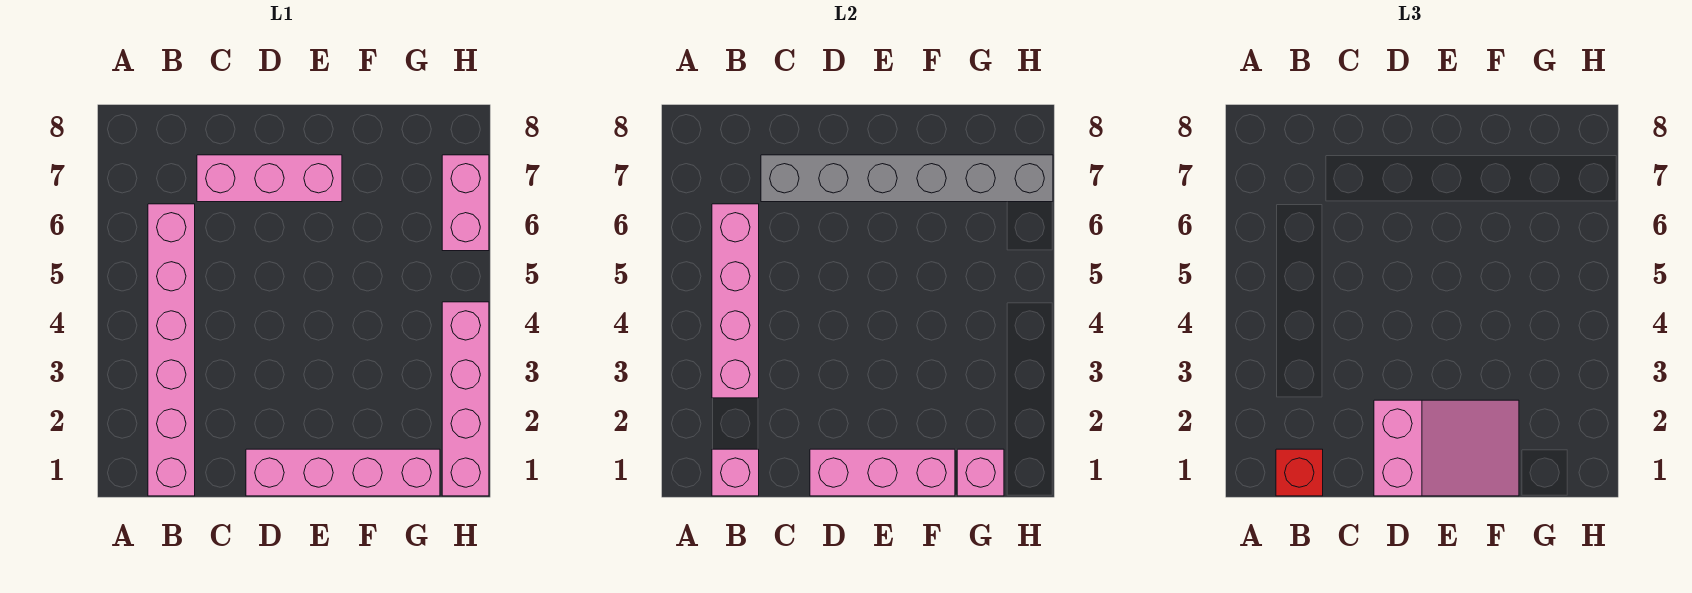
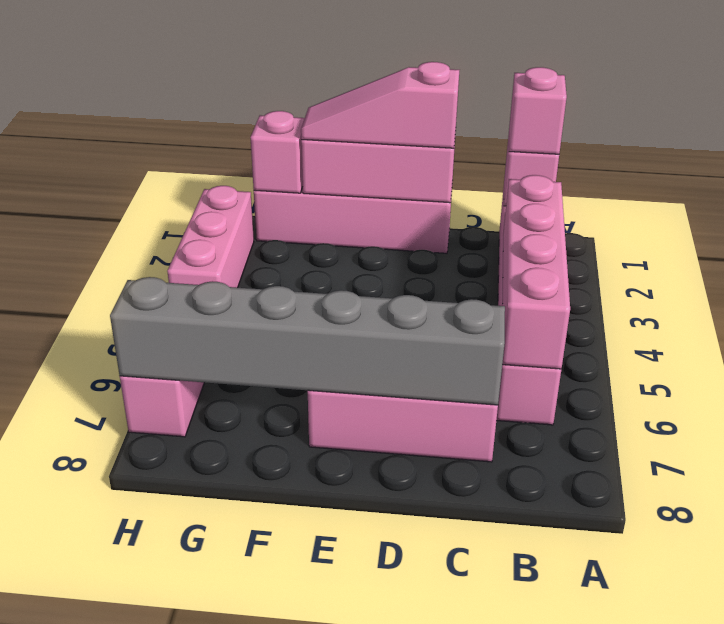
red 1x1 brick [1276,449,1323,496] -> pink 1x1 brick [509,67,567,154]
pink 2x3 slope [1374,400,1519,496] -> pink 1x3 slope [301,62,459,148]
pink 1x4 brick [442,302,489,496] -> pink 1x3 brick [167,186,254,288]

